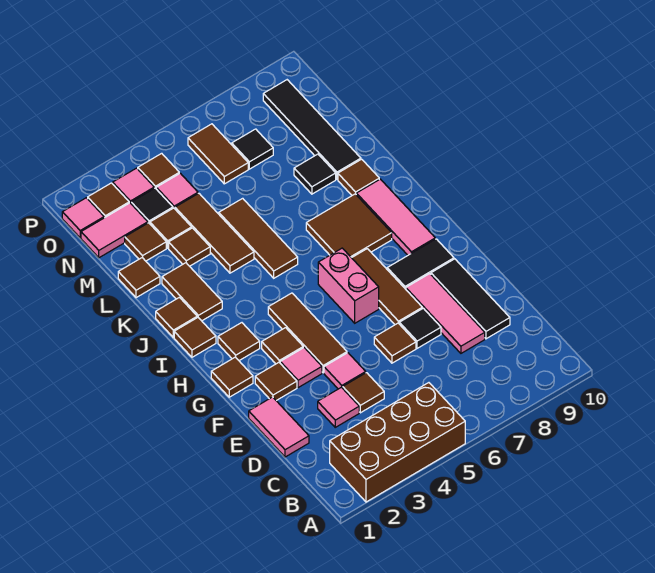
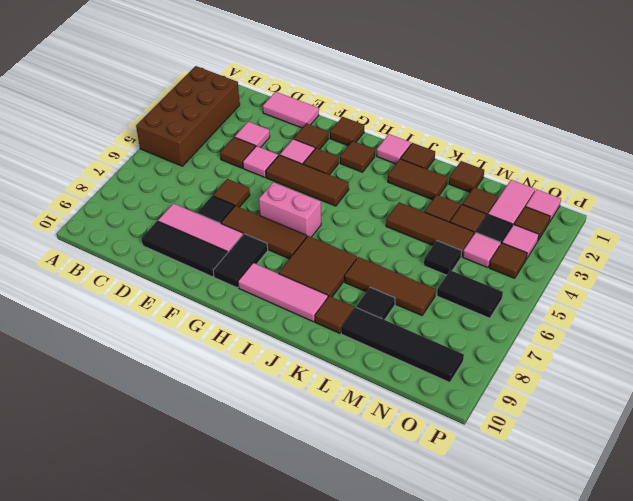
brown 1x1 tile [174,317,216,357] -> pink 1x1 tile [377,134,411,164]
brown 1x3 tile [219,198,298,278] -> brown 1x3 tile moved to [345,257,436,315]
brown 1x2 tile [188,124,248,184] -> black 1x2 tile [437,270,503,318]
black 1x1 tile [232,129,273,169] -> black 1x1 tile moved to [424,241,462,275]

